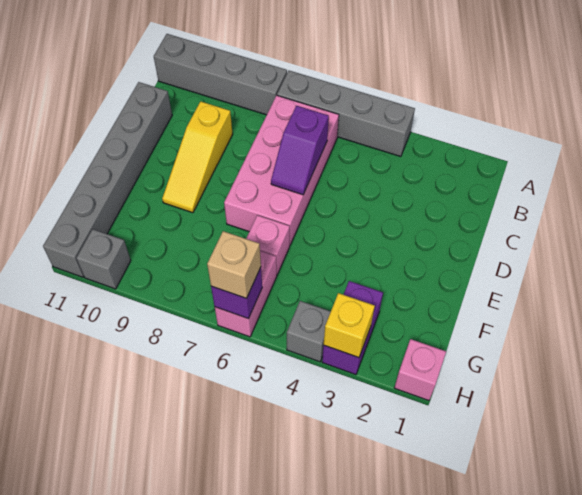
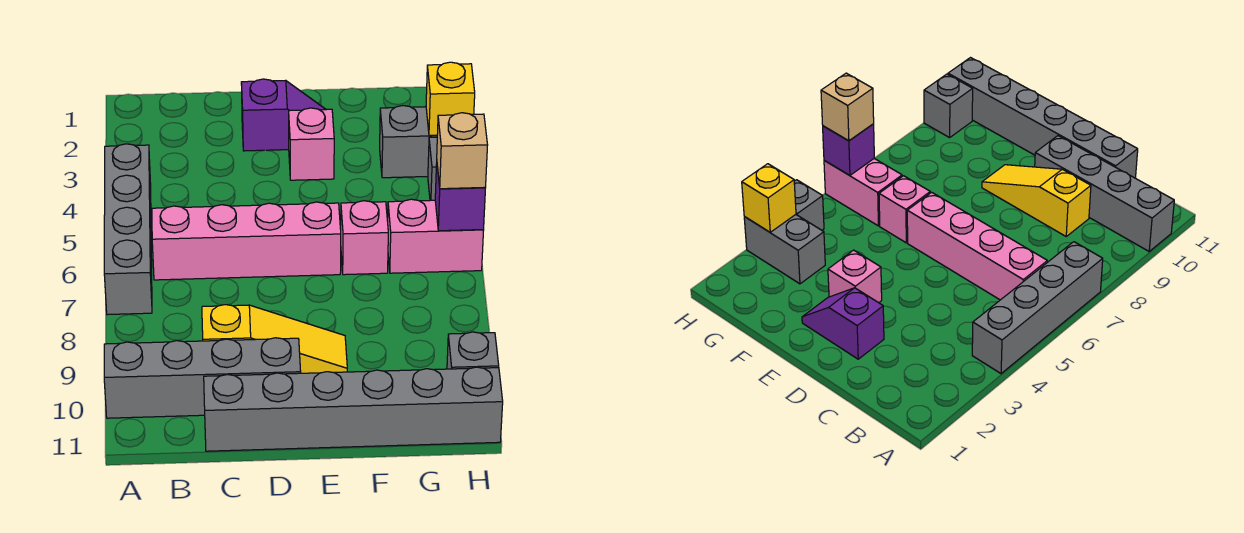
grey 1x4 brick [154,34,287,115] -> grey 1x4 brick turned to [104,338,301,418]
pink 2x4 brick [224,95,339,245] -> pink 1x4 brick [152,202,341,280]
purple 1x2 slope [271,106,329,195] -> purple 1x2 slope moved to [241,79,326,151]
purple 1x2 brick [322,281,383,375] -> grey 1x2 brick [380,106,437,178]
pink 1x1 brick [394,339,446,401] -> pink 1x1 brick moved to [289,108,334,180]

